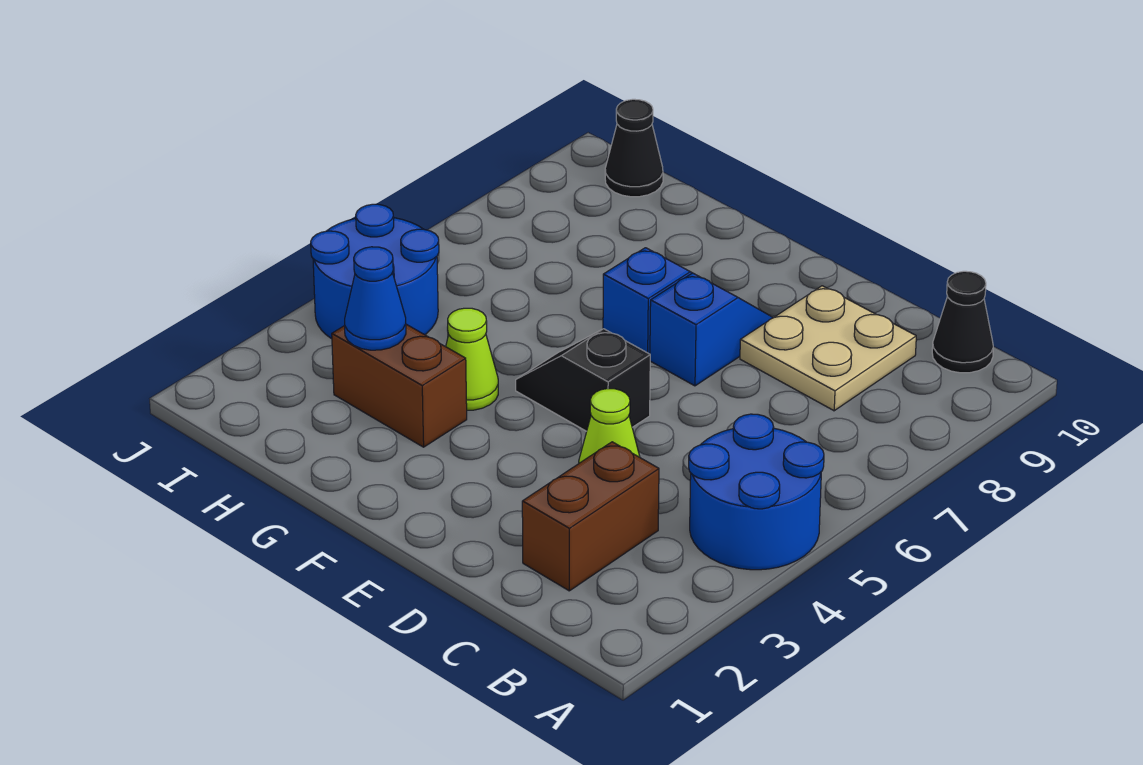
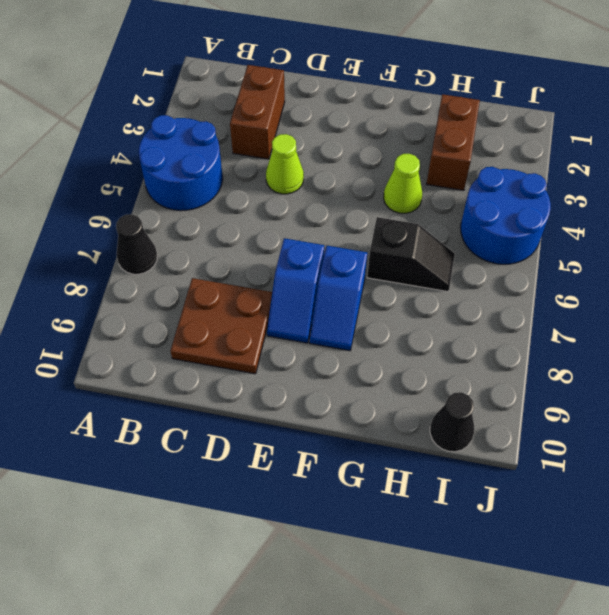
black 1x1 cone [932,271,993,373] -> black 1x1 cone moved to [116,214,157,274]
tan 2x2 plate [740,286,916,411] -> brown 2x2 plate [170,278,272,374]
black 1x2 slope [516,329,650,431] -> black 1x2 slope moved to [367,217,455,292]
brown 1x2 brick [332,324,467,447] -> brown 1x2 brick turned to [427,94,480,190]
blue 1x1 cone [345,247,406,350] -> none

